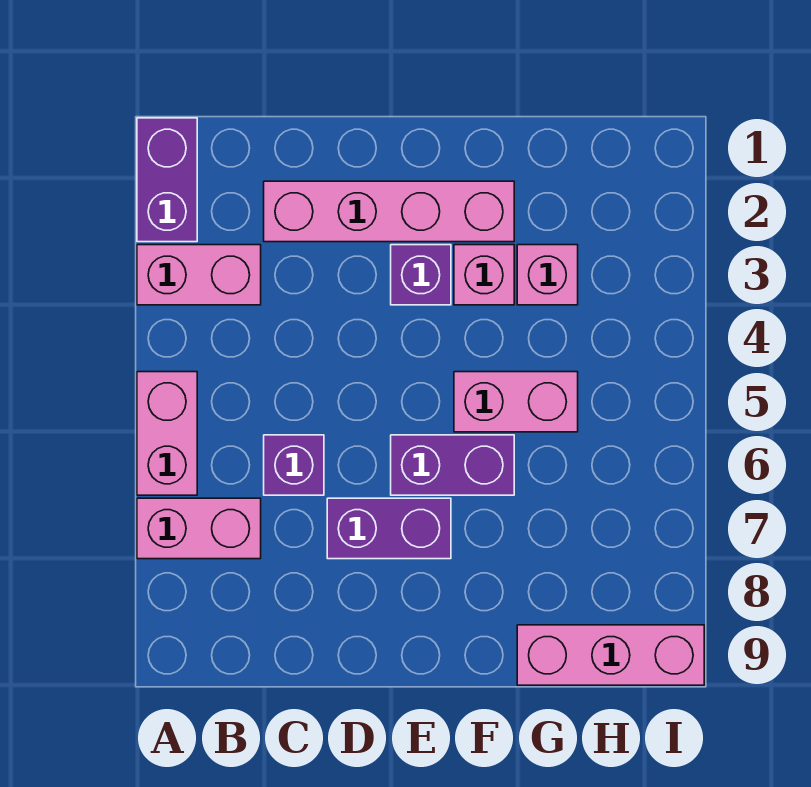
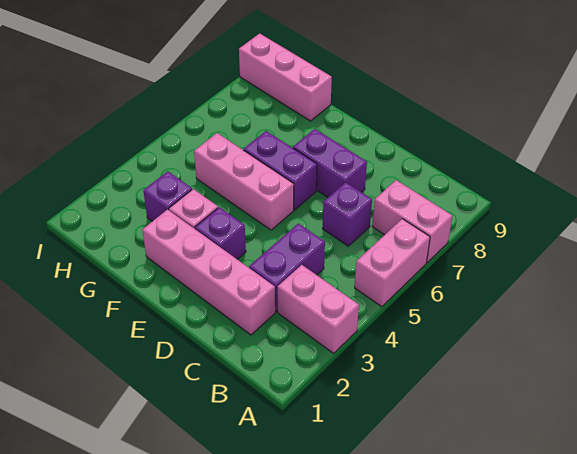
purple 1x2 brick [137,118,197,242] -> purple 1x2 brick moved to [249,224,325,312]
pink 1x2 brick [454,372,578,432] -> pink 1x3 brick [194,133,294,230]
pink 1x1 brick [517,245,578,305] -> purple 1x1 brick [143,171,192,221]

